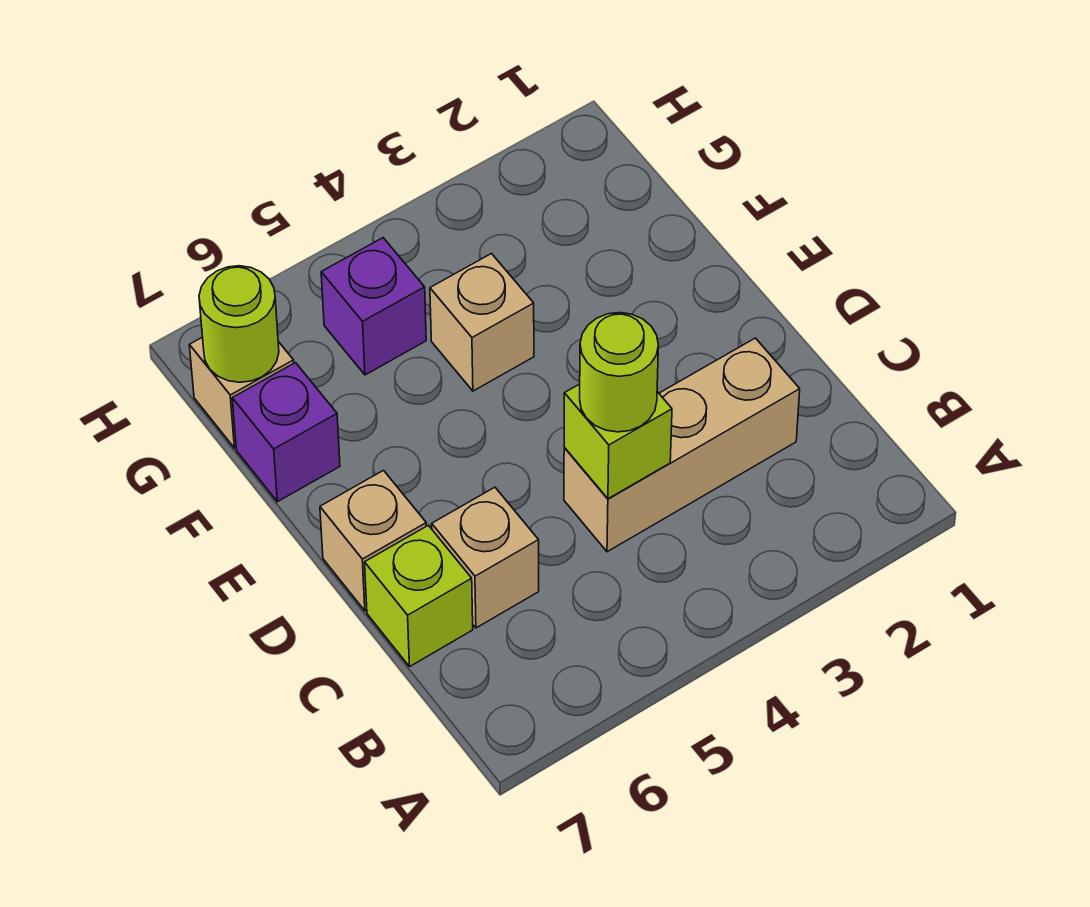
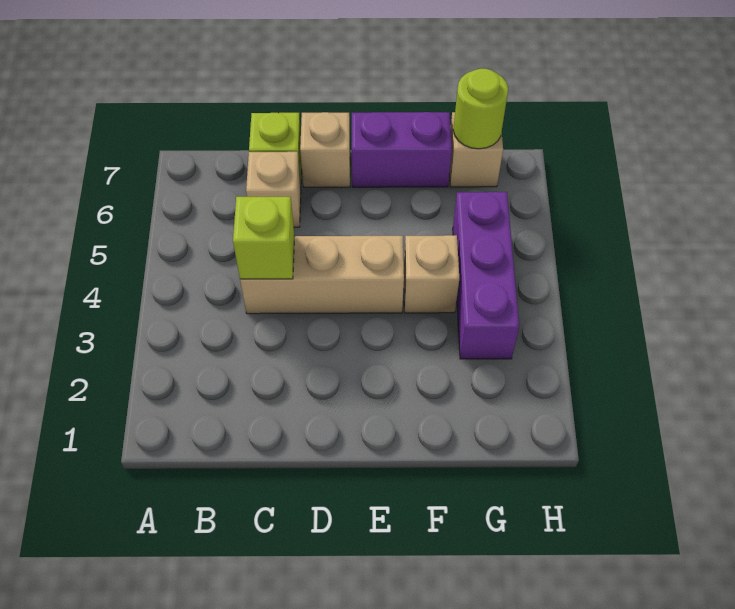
tan 1x3 brick [564,338,800,552] -> tan 1x3 brick turned to [240,236,404,314]
lime 1x1 round brick [580,313,658,432] -> none
purple 1x1 brick [232,363,340,502] -> purple 1x2 brick [352,112,452,187]
purple 1x1 brick [321,238,426,375] -> purple 1x3 brick [453,192,519,359]

